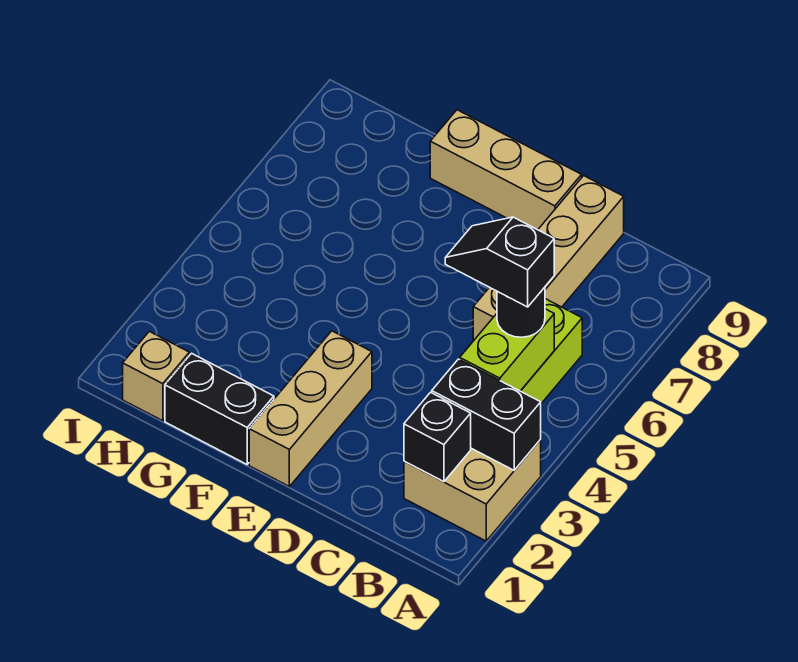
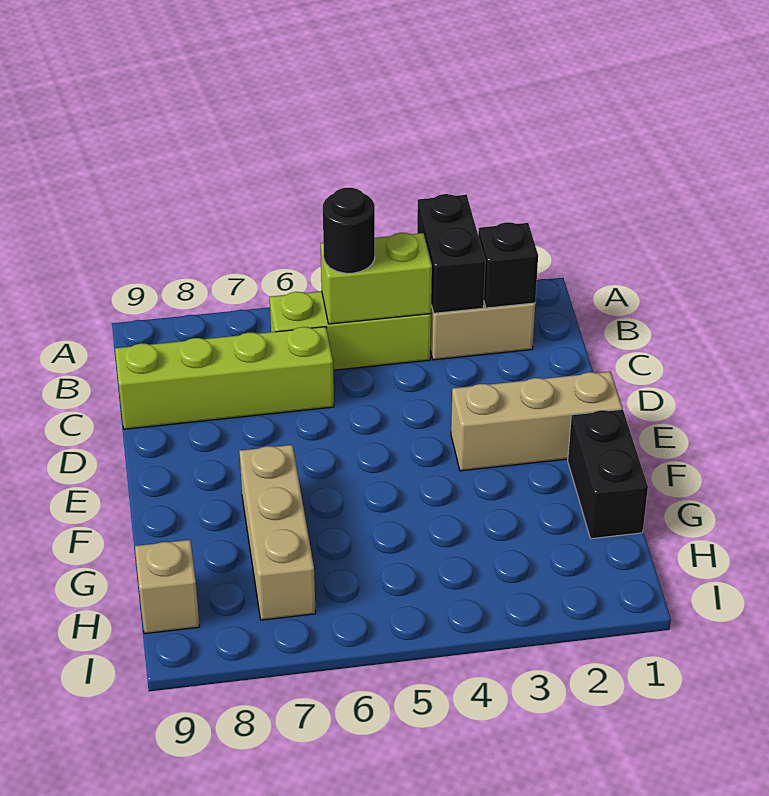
black 1x2 slope [445,217,554,307] -> none
tan 1x4 brick [473,176,624,341] -> lime 1x4 brick [115,327,334,429]
tan 1x3 brick [430,110,582,230] -> tan 1x3 brick moved to [239,445,316,620]
tan 1x1 brick [123,331,189,421] -> tan 1x1 brick moved to [135,540,200,634]

